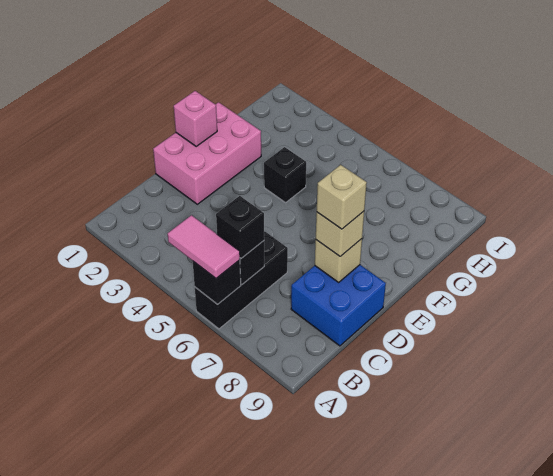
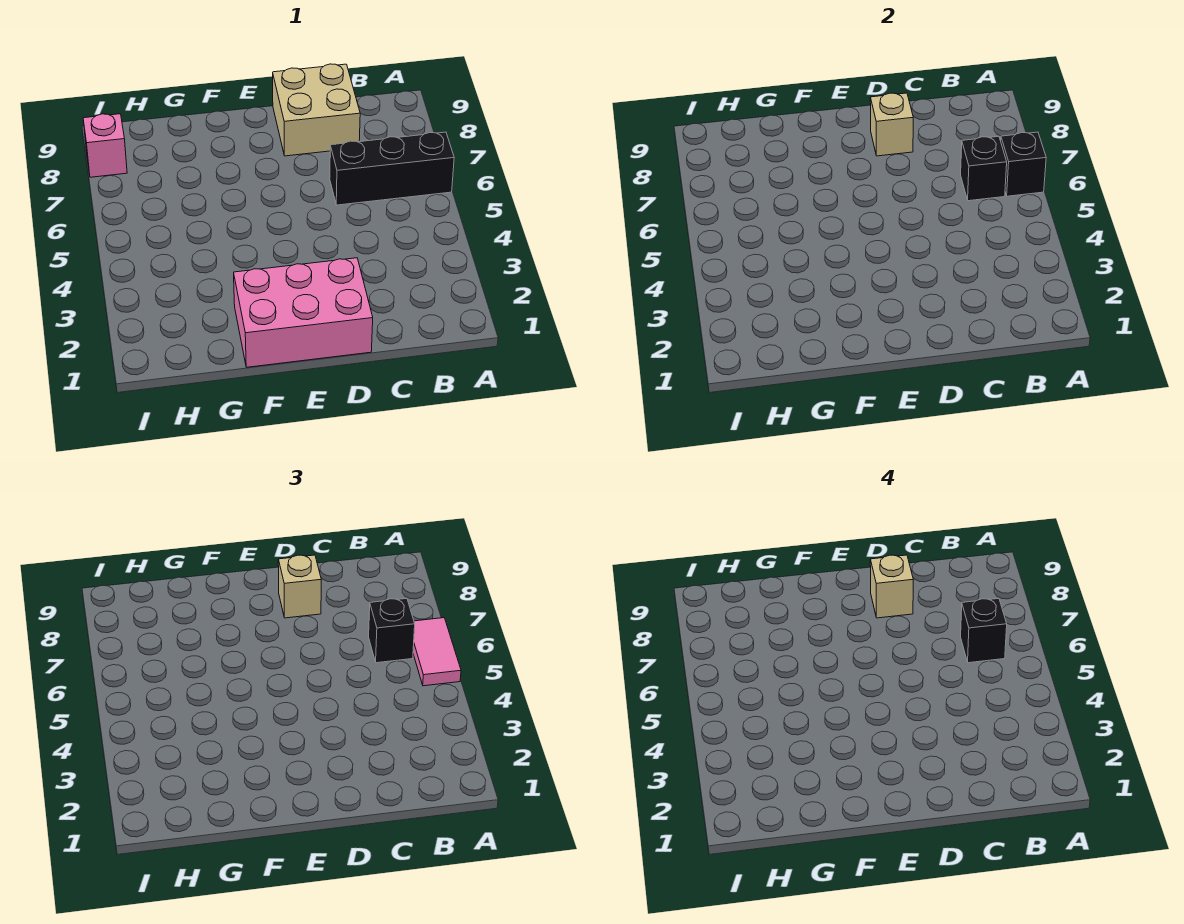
blue 2x2 brick [291,265,386,346] -> tan 2x2 brick [273,64,360,156]
pink 1x1 brick [174,91,217,146] -> pink 1x1 brick moved to [83,114,127,177]
black 1x1 brick [264,147,306,203] -> black 1x1 brick moved to [961,598,1007,663]

